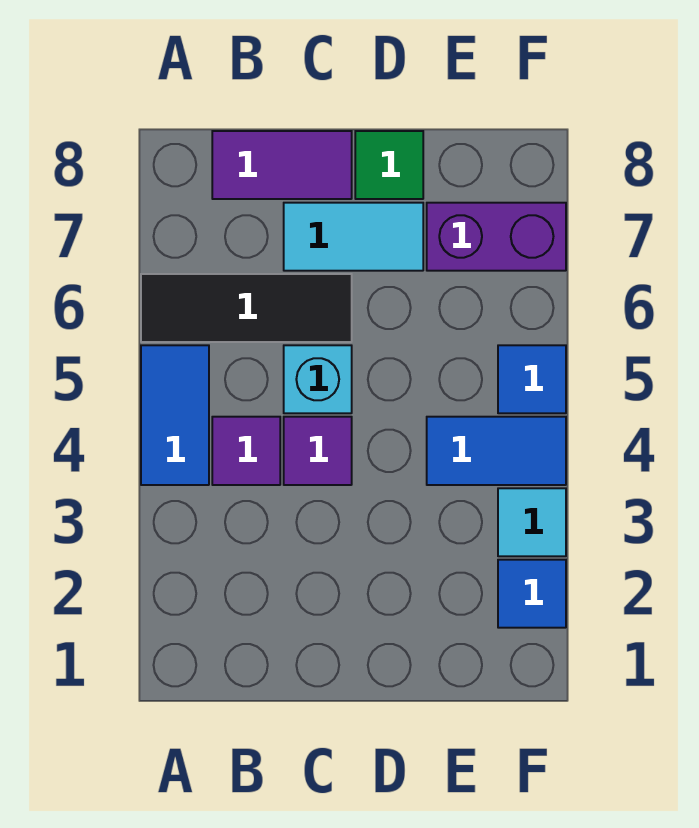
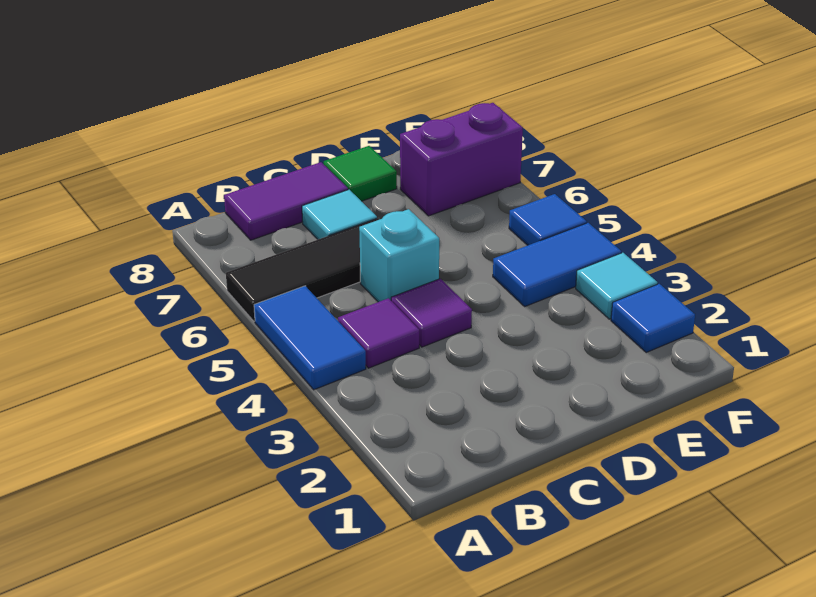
cyan 1x2 tile [284,203,423,271] -> cyan 1x1 tile [302,190,377,239]

